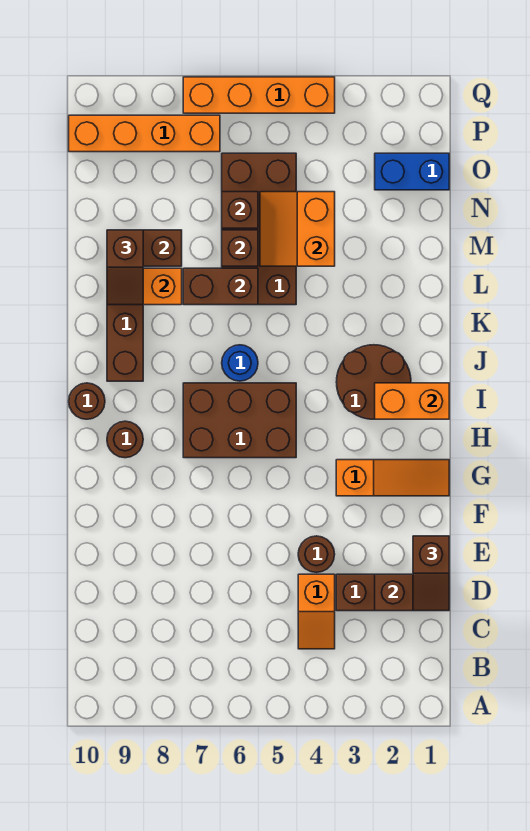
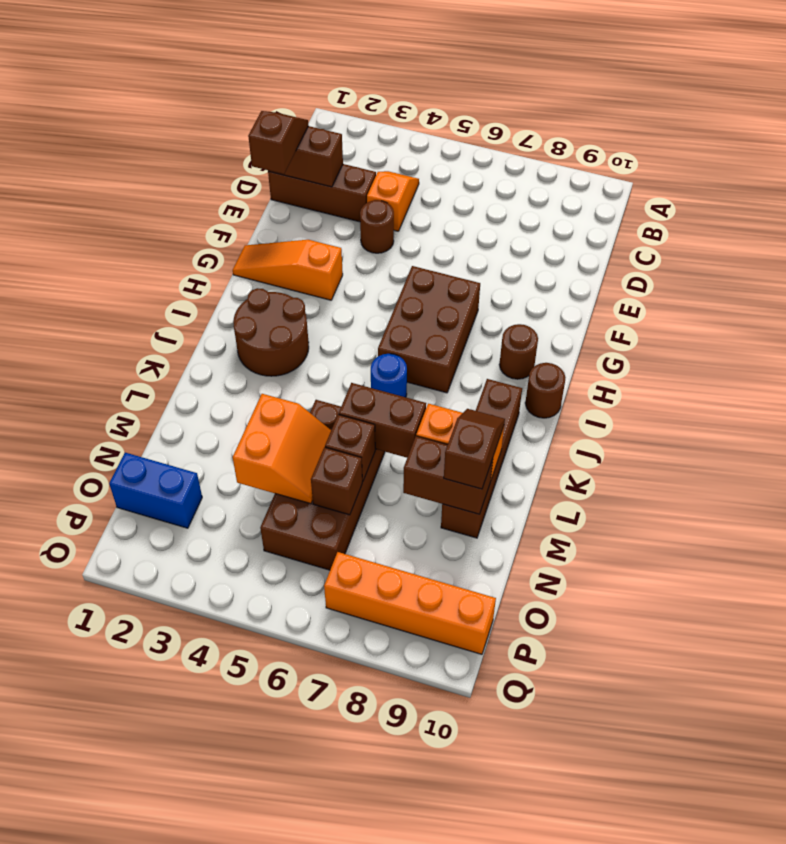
brown 2x3 brick [183,383,296,458] -> brown 2x3 brick turned to [378,266,480,393]
orange 1x2 brick [375,383,449,419] -> none
orange 1x4 brick [183,77,335,113] -> none

